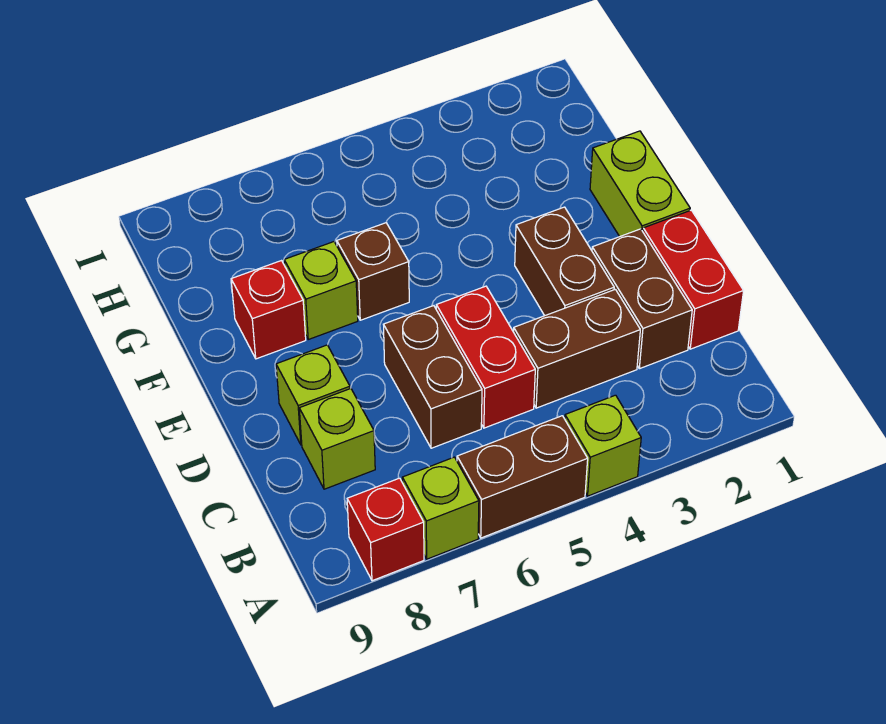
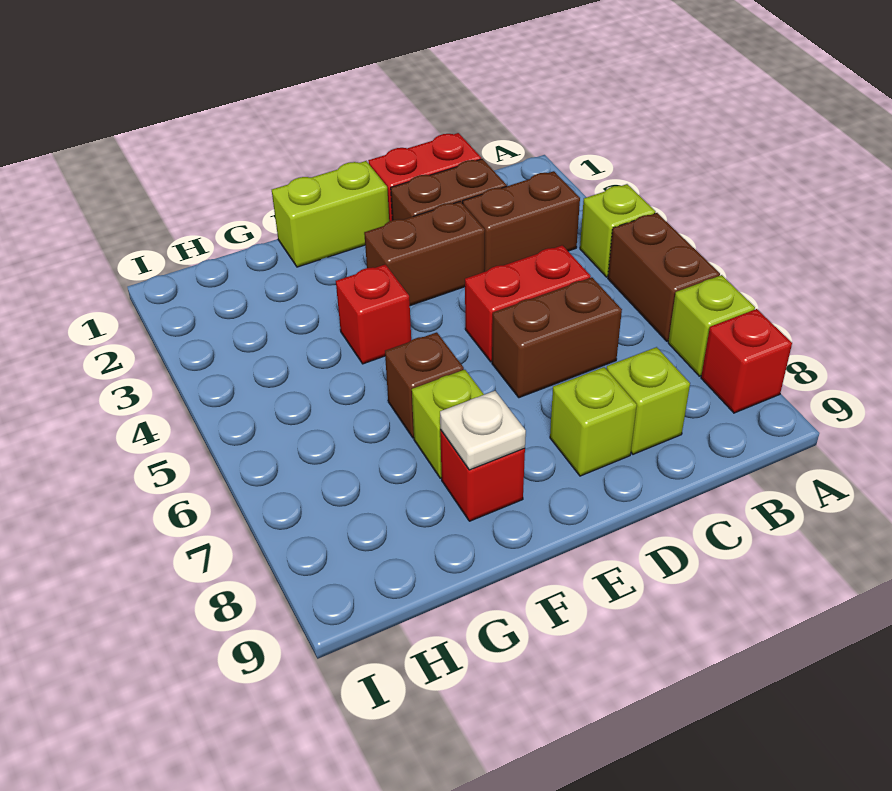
brown 1x2 brick [514,289,640,408] -> brown 1x2 brick turned to [463,171,580,272]
none -> red 1x1 brick [336,264,411,364]
none -> white 1x1 plate [440,391,526,470]

